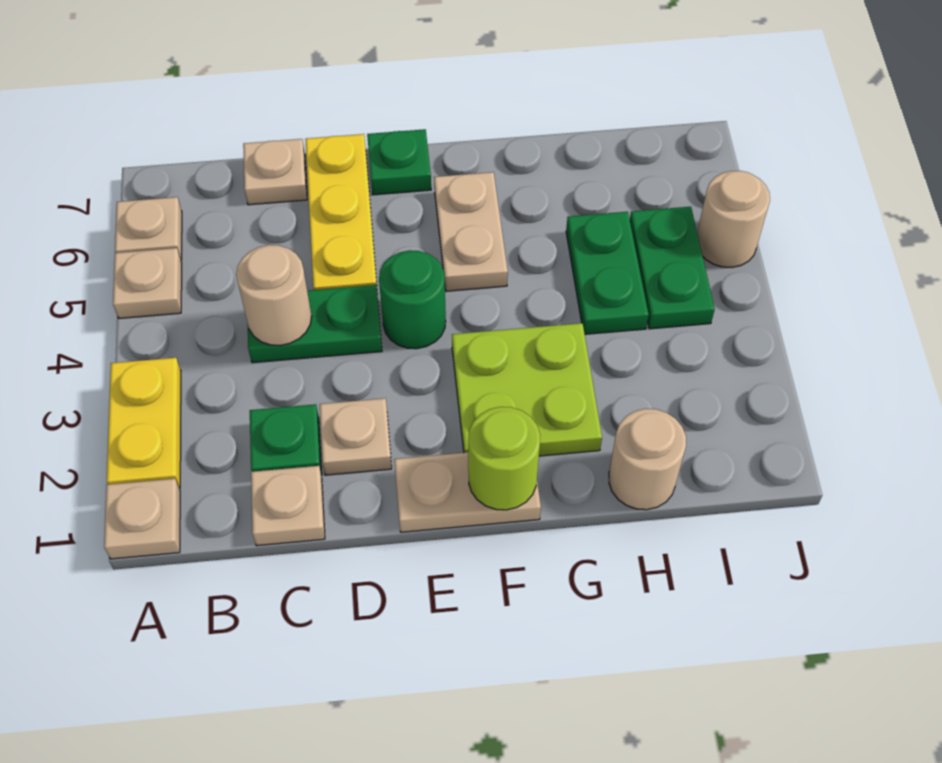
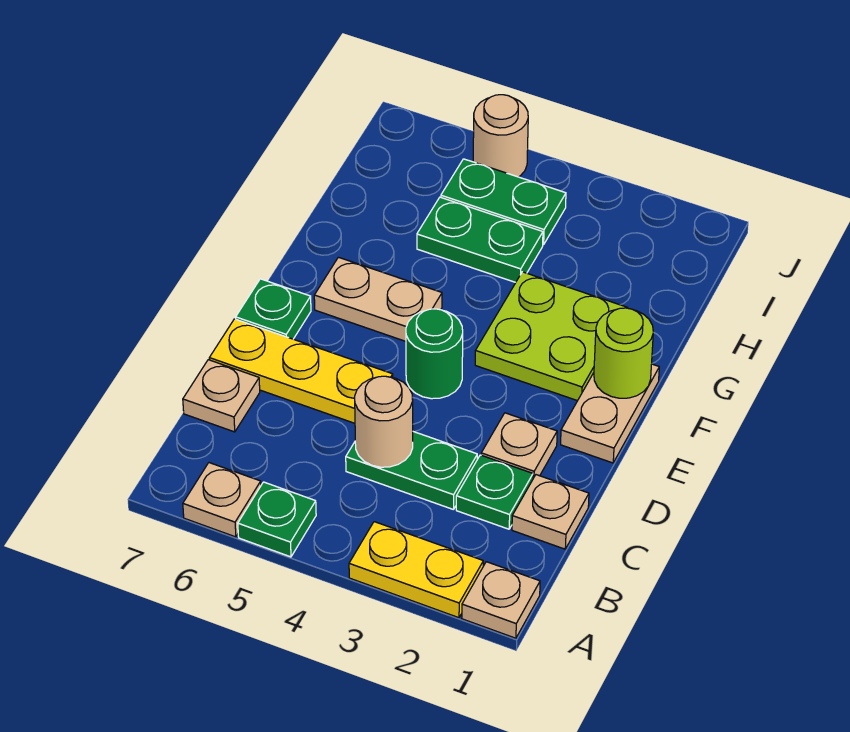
tan 1x1 plate [113,248,182,318] -> green 1x1 plate [238,482,316,557]
green 1x2 plate [248,285,382,363] -> green 1x2 plate turned to [346,432,477,510]
tan 1x1 round brick [609,409,686,510] -> none

